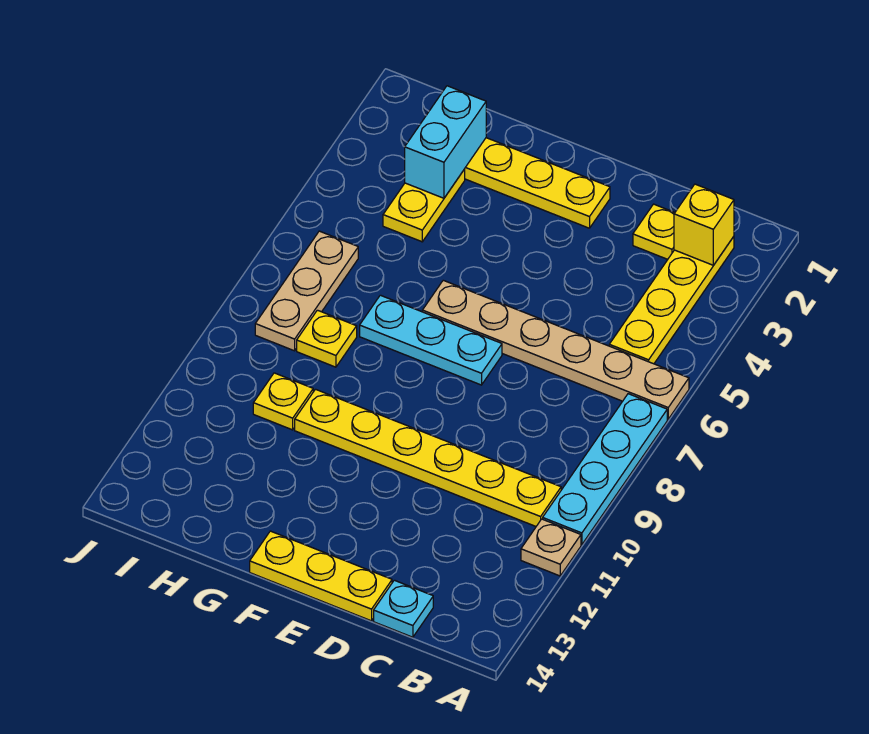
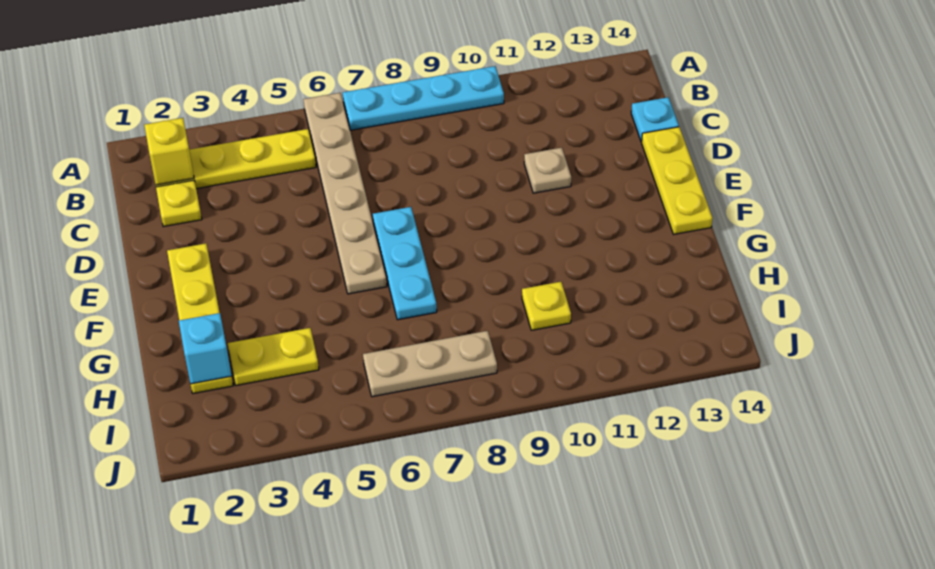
tan 1x1 plate [521,519,581,576] -> tan 1x1 plate moved to [524,148,571,193]
yellow 1x6 plate [295,389,561,526] -> none
cyan 1x2 brick [405,86,486,198] -> cyan 1x1 brick [179,313,232,384]
yellow 1x1 plate [297,310,357,367] -> none

